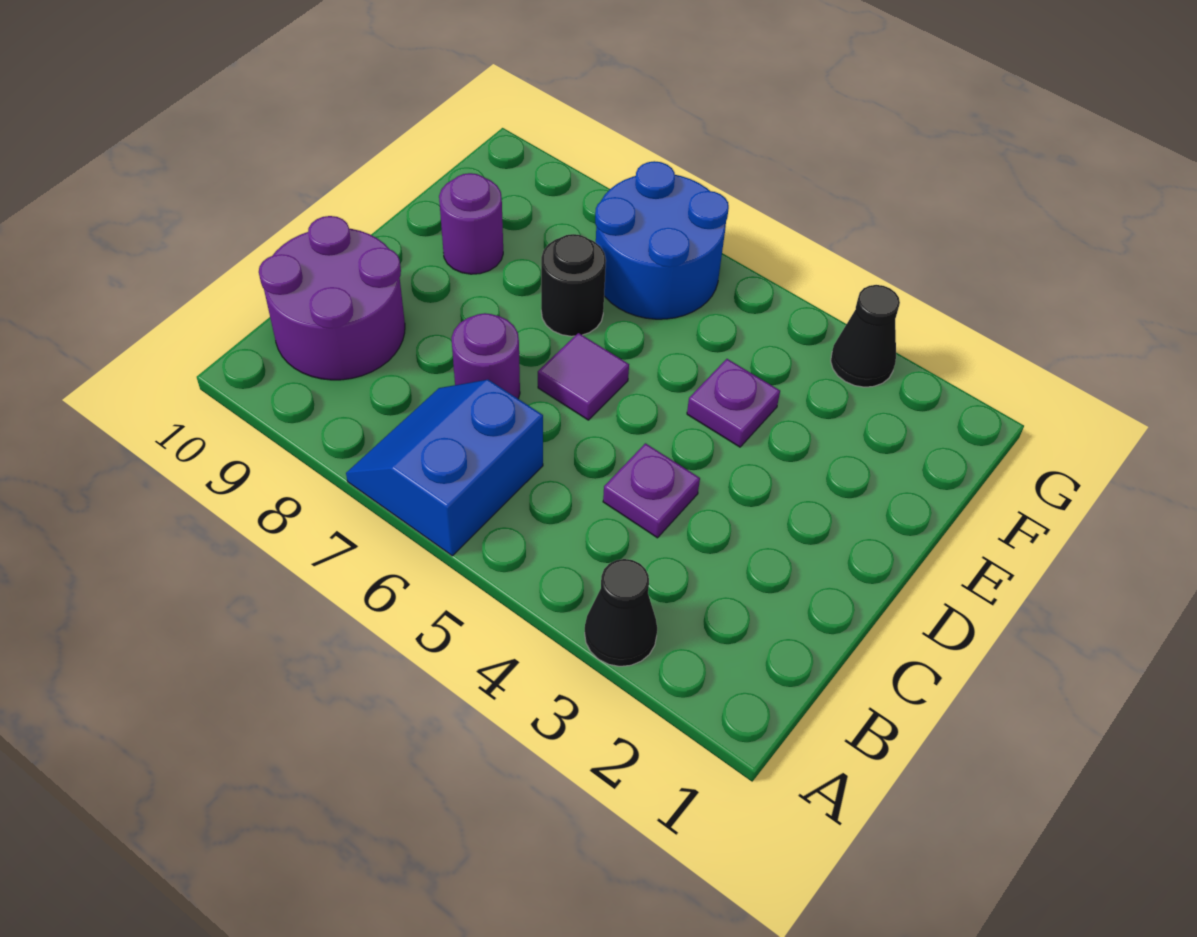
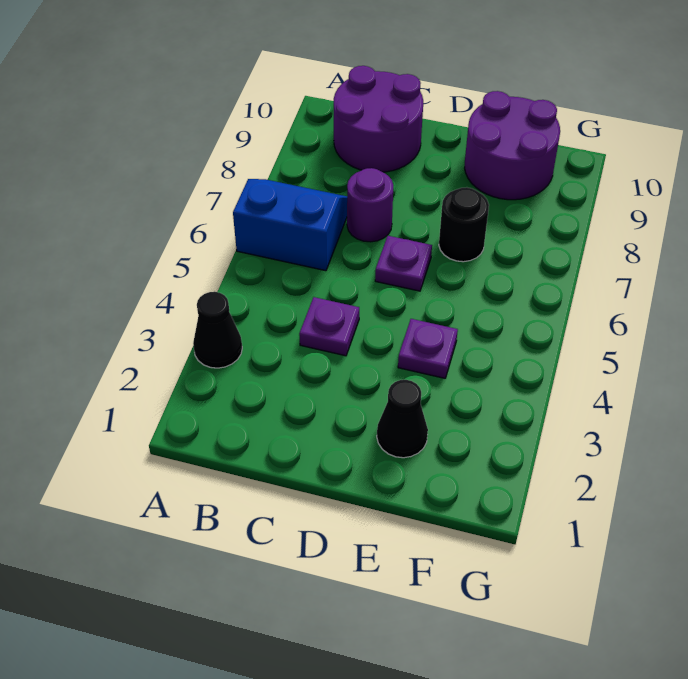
purple 1x1 tile [538,333,629,420] -> purple 1x1 plate [375,236,432,291]
purple 1x1 round brick [439,173,503,274] -> purple 2x2 round brick [465,91,560,200]
blue 2x2 round brick [595,161,729,319] -> none
black 1x1 cone [831,285,900,387] -> black 1x1 cone moved to [377,380,428,458]

